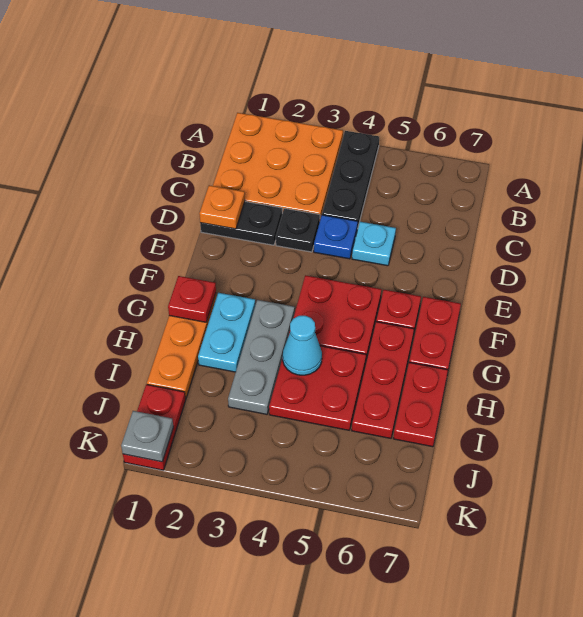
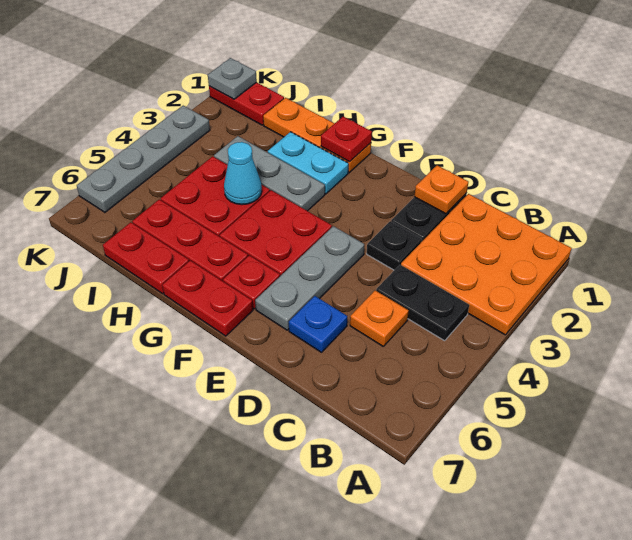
black 1x3 plate [322,131,379,229] -> black 1x2 plate [376,265,469,341]
none -> orange 1x1 plate [350,290,409,346]
blue 1x1 plate [314,215,358,259] -> blue 1x1 plate moved to [289,296,347,352]
cyan 1x1 plate [352,222,396,266] -> none
none -> grey 1x3 plate [255,226,364,330]
none -> grey 1x4 plate [77,106,210,212]

